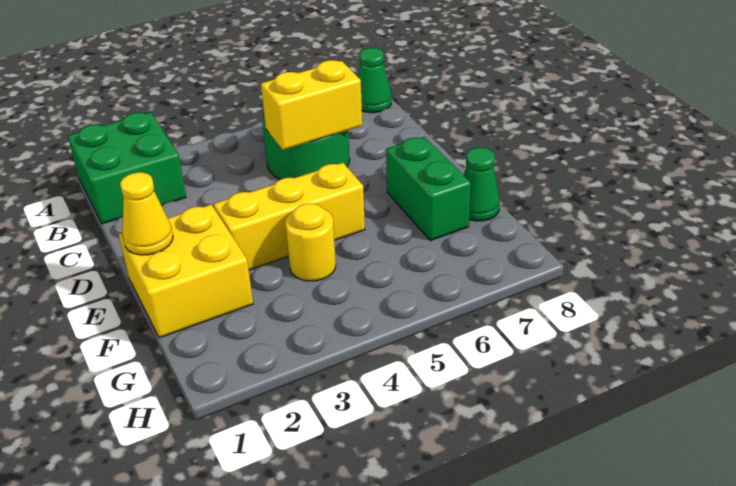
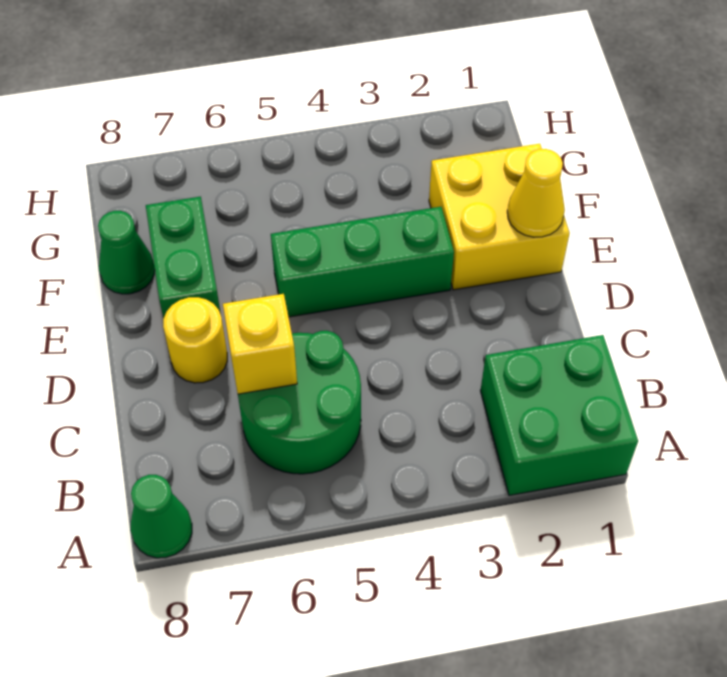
yellow 1x2 brick [261,60,362,150] -> yellow 1x1 brick [223,294,297,394]
yellow 1x3 brick [214,163,365,270] -> green 1x3 brick [271,207,454,317]
yellow 1x1 round brick [285,203,336,281] -> yellow 1x1 round brick moved to [163,297,227,383]

